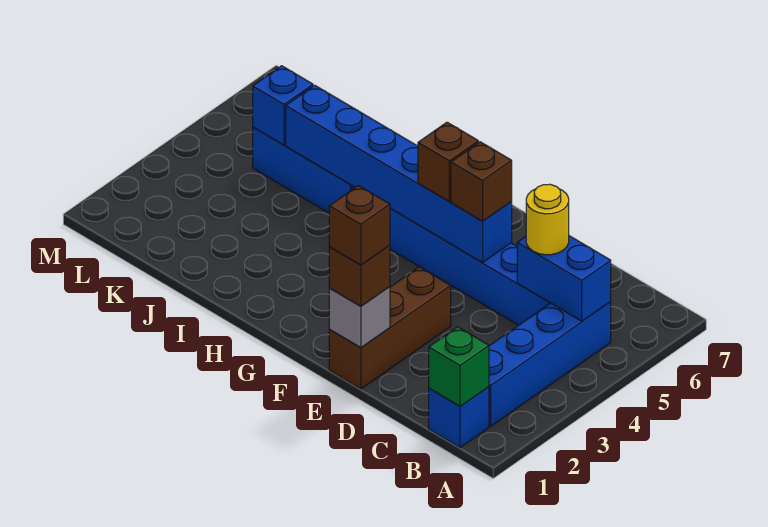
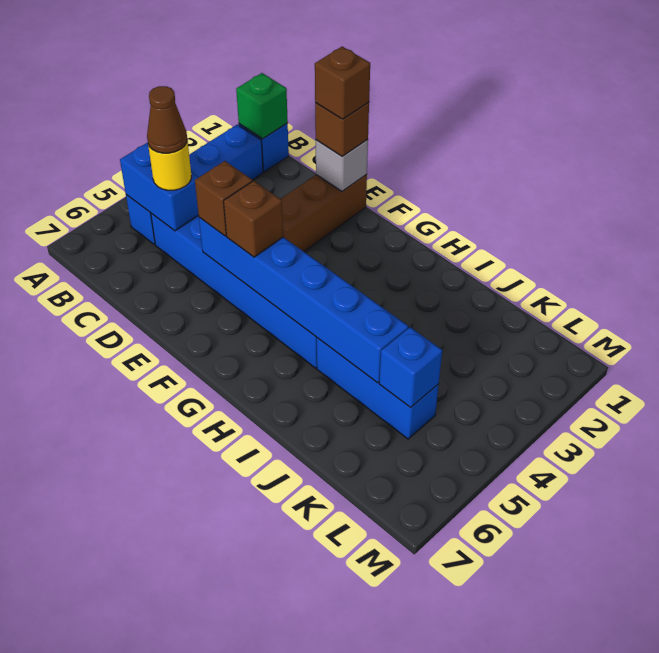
none -> brown 1x1 cone [147,86,187,153]

